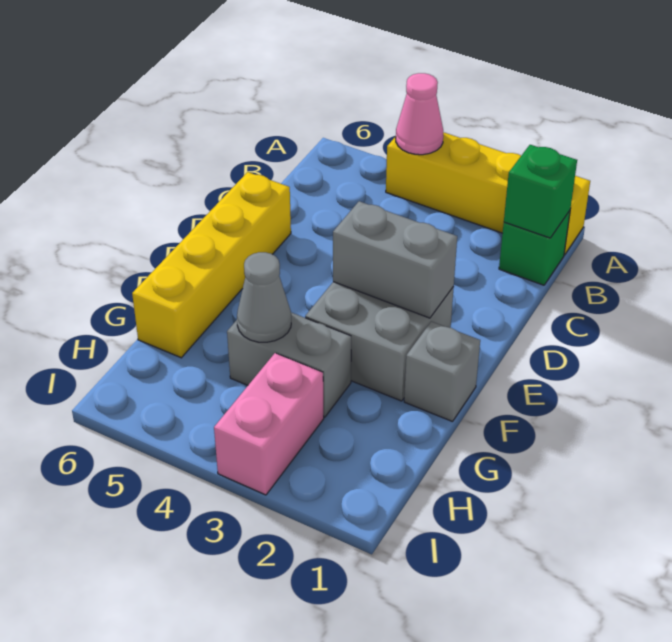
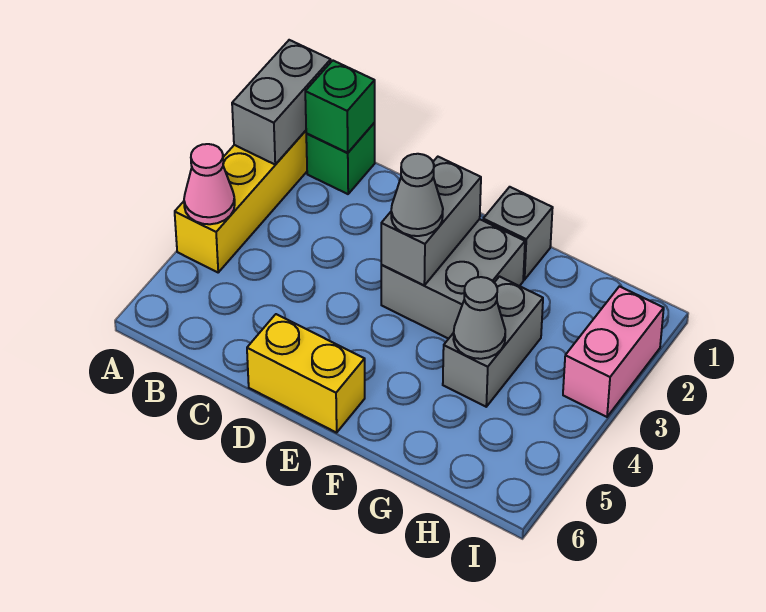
none -> grey 1x2 brick [232,40,331,165]
yellow 1x4 brick [132,172,291,358] -> yellow 1x2 brick [247,314,365,433]
none -> grey 1x1 cone [391,154,443,236]
pink 1x2 brick [214,353,324,495] -> pink 1x2 brick turned to [563,286,664,417]

